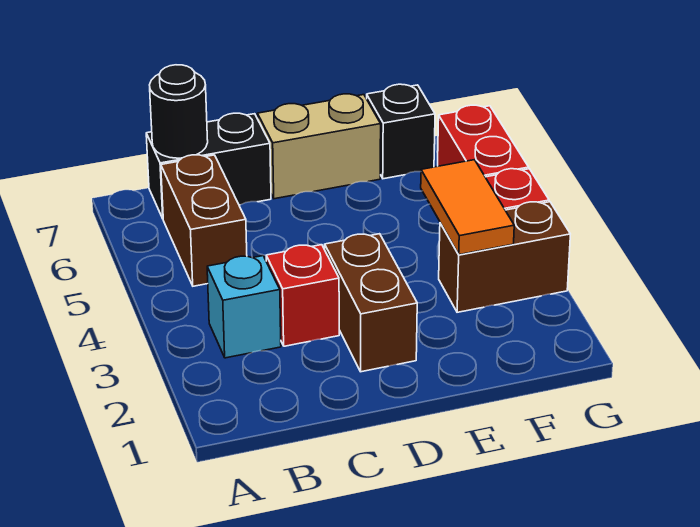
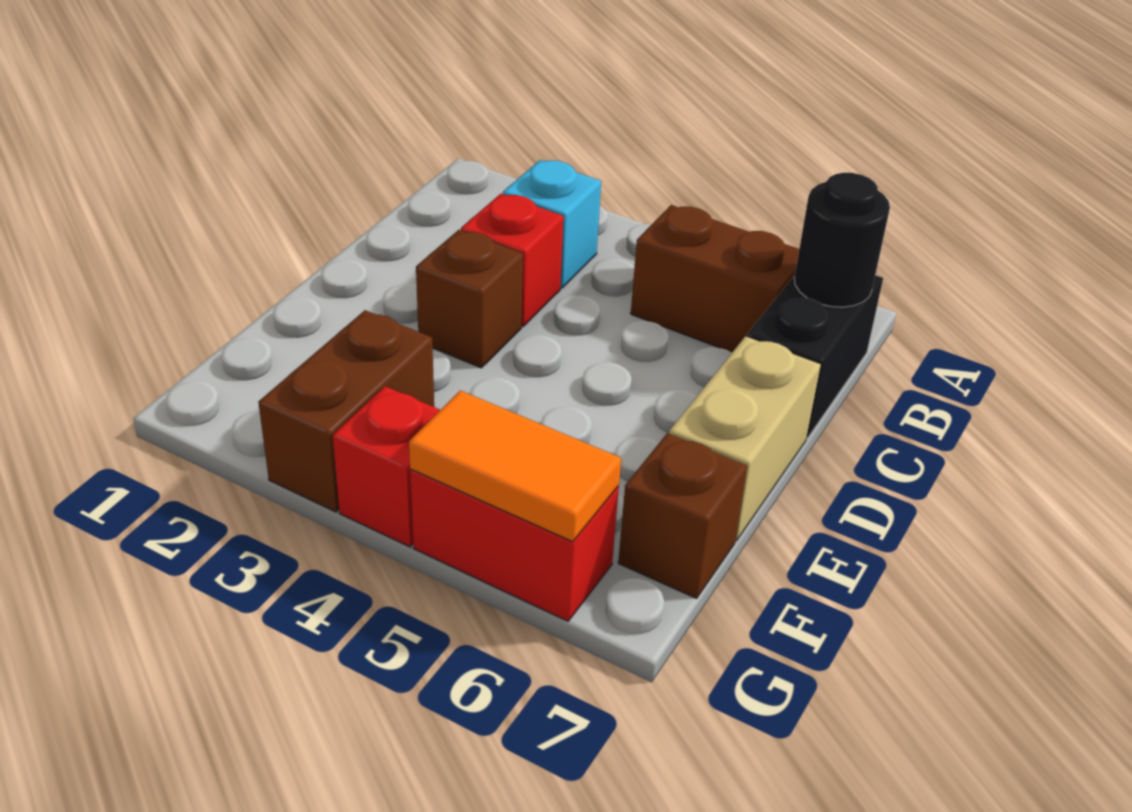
brown 1x2 brick [325,234,417,372] -> brown 1x1 brick [416,230,523,368]
orange 1x2 tile [421,160,514,255] -> orange 1x2 tile moved to [409,390,621,542]
black 1x1 brick [367,84,435,179] -> brown 1x1 brick [618,433,747,599]

